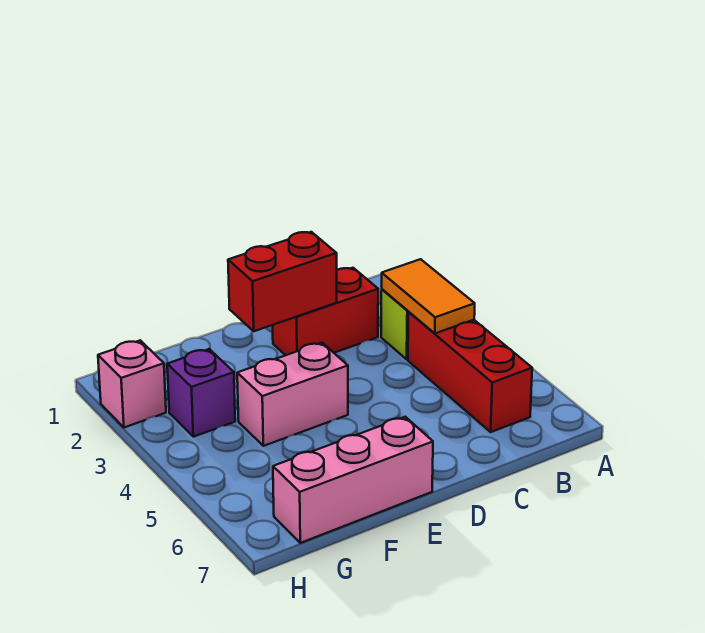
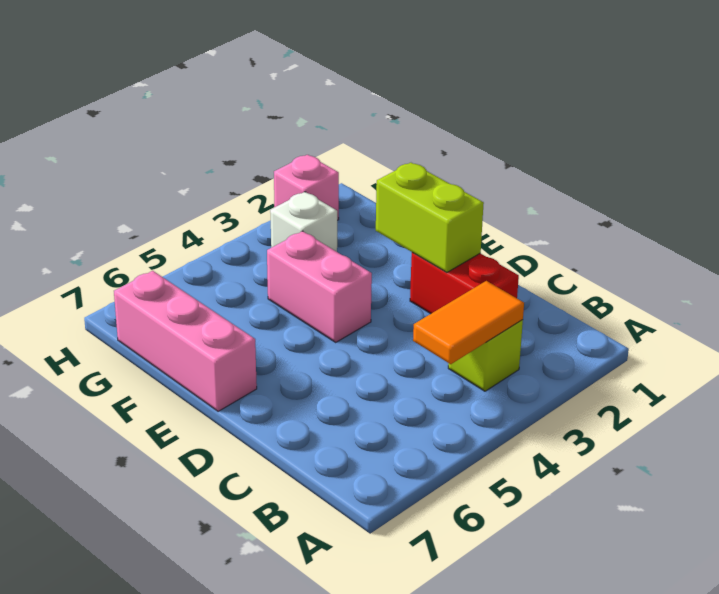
red 1x3 brick [408,312,532,432] -> none
red 1x2 brick [228,232,337,331] -> lime 1x2 brick [376,163,484,272]
purple 1x1 brick [167,349,235,437] -> white 1x1 brick [270,192,337,252]

